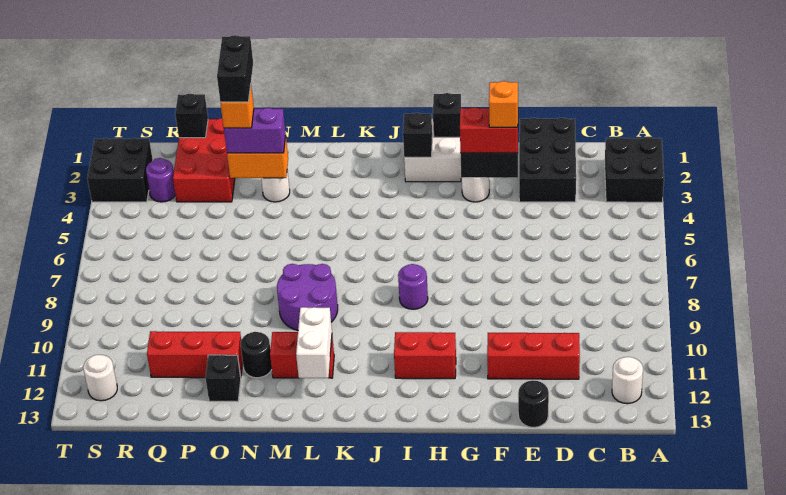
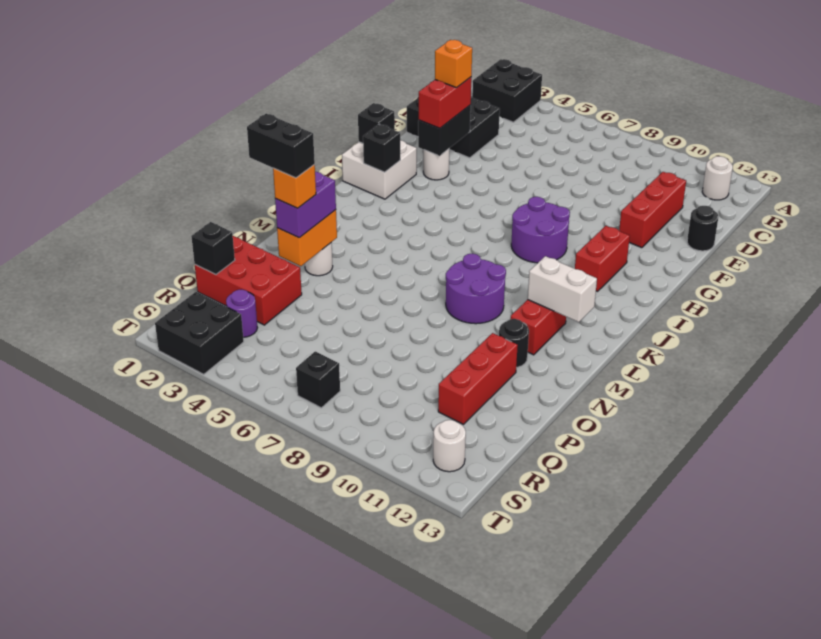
purple 1x1 round brick [398,264,428,309] -> purple 2x2 round brick [511,197,570,263]
black 1x1 brick [205,355,241,402] -> black 1x1 brick moved to [296,351,340,408]

